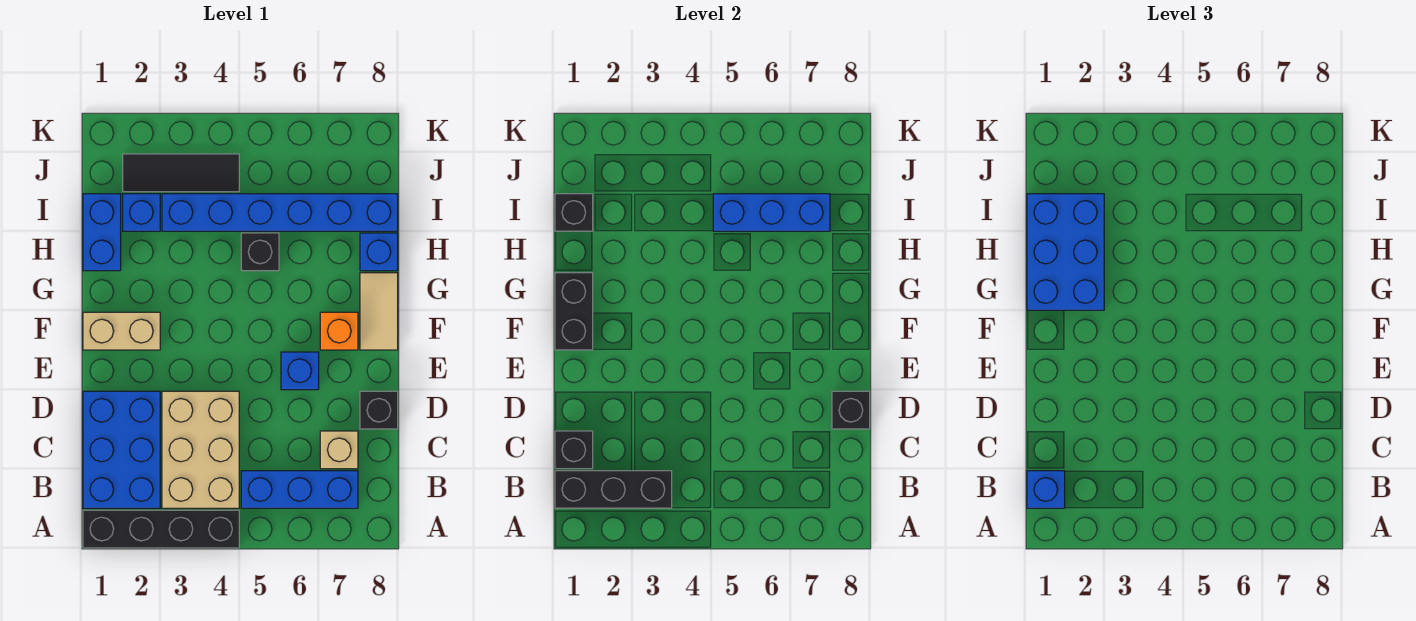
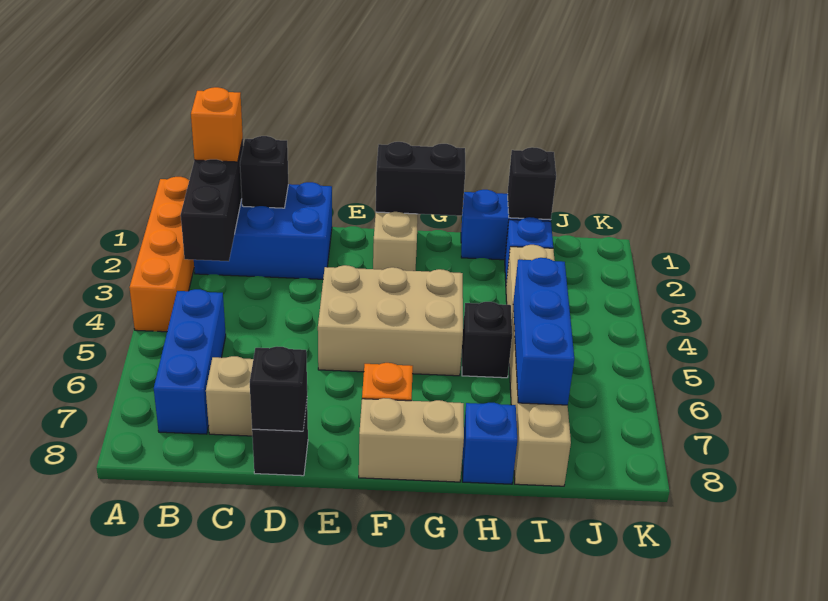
black 1x4 brick [83,510,239,548] -> orange 1x4 brick [129,177,194,332]
blue 1x1 brick [1027,471,1065,508] -> orange 1x1 brick [191,87,243,162]
tan 2x3 brick [162,391,239,508] -> tan 2x3 brick moved to [318,265,463,376]
blue 1x1 brick [281,352,319,390] -> none
tan 1x2 tile [360,273,398,350] -> tan 1x2 brick [359,398,464,482]
blue 2x3 brick [1027,194,1104,310] -> none
blue 1x6 brick [162,194,398,231] -> tan 1x6 brick [506,245,571,486]
black 1x3 tile [123,154,239,192] -> none

